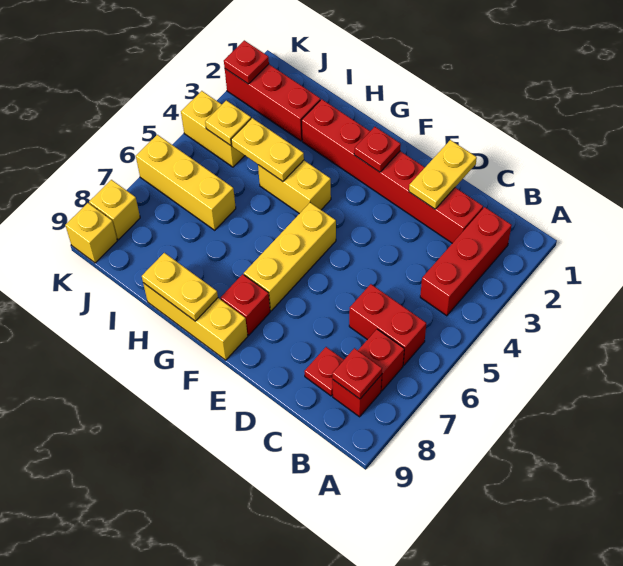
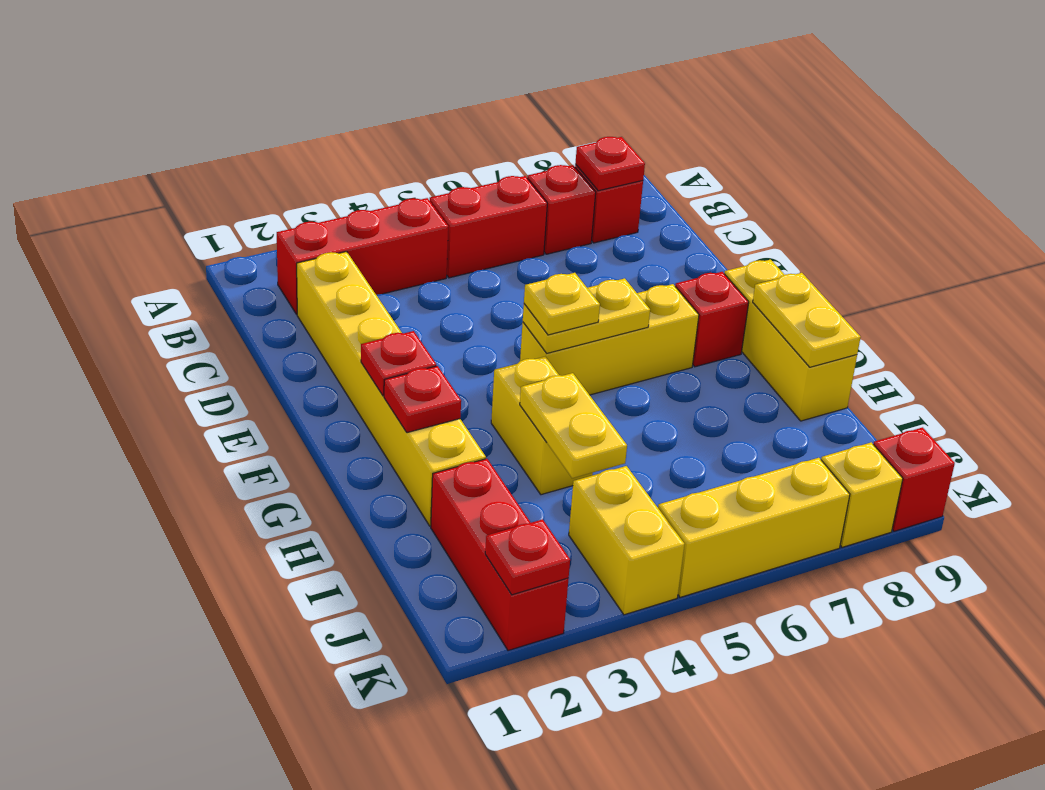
red 1x2 brick [349,284,426,365] -> red 1x2 brick turned to [430,176,547,278]
red 1x6 brick [301,99,483,243] -> yellow 1x6 brick [297,252,486,526]
red 1x1 plate [304,347,344,396] -> red 1x1 plate moved to [384,366,461,433]
yellow 1x2 plate [409,140,477,209] -> yellow 1x2 plate moved to [523,278,650,353]
yellow 1x3 brick [136,135,236,230] -> yellow 1x3 brick turned to [658,458,850,597]
yellow 1x1 plate [205,100,251,145] -> yellow 1x1 plate moved to [524,273,600,335]
yellow 1x1 brick [65,203,117,263] -> red 1x1 brick [873,427,955,531]

